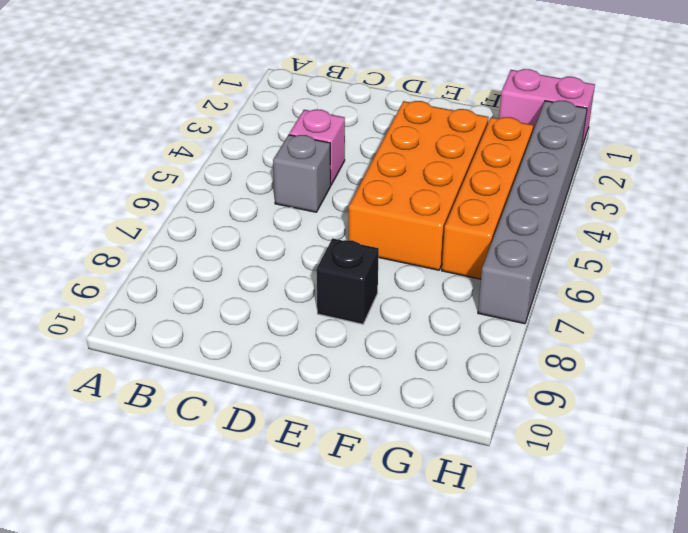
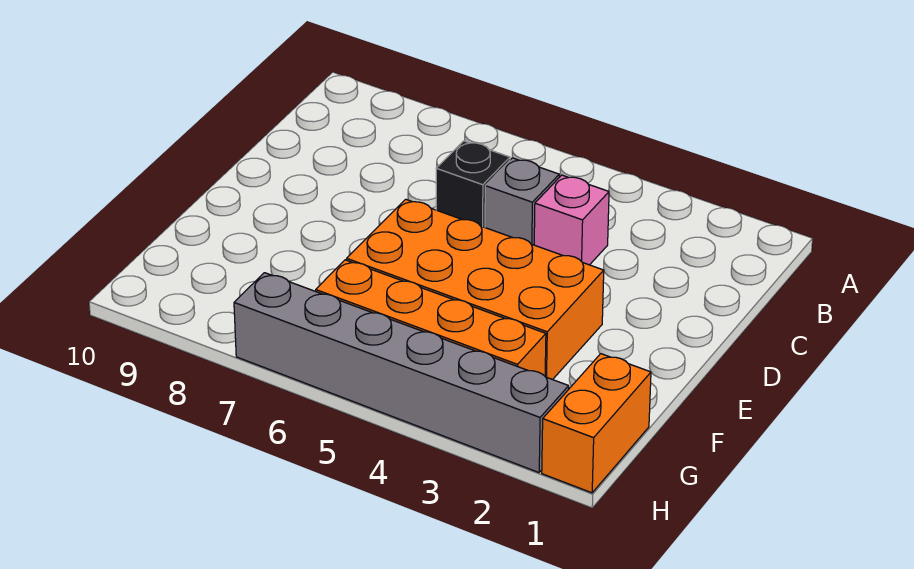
black 1x1 brick [316,238,379,324] -> black 1x1 brick moved to [436,141,510,227]
pink 1x2 brick [499,69,595,149] -> orange 1x2 brick [542,354,651,493]

